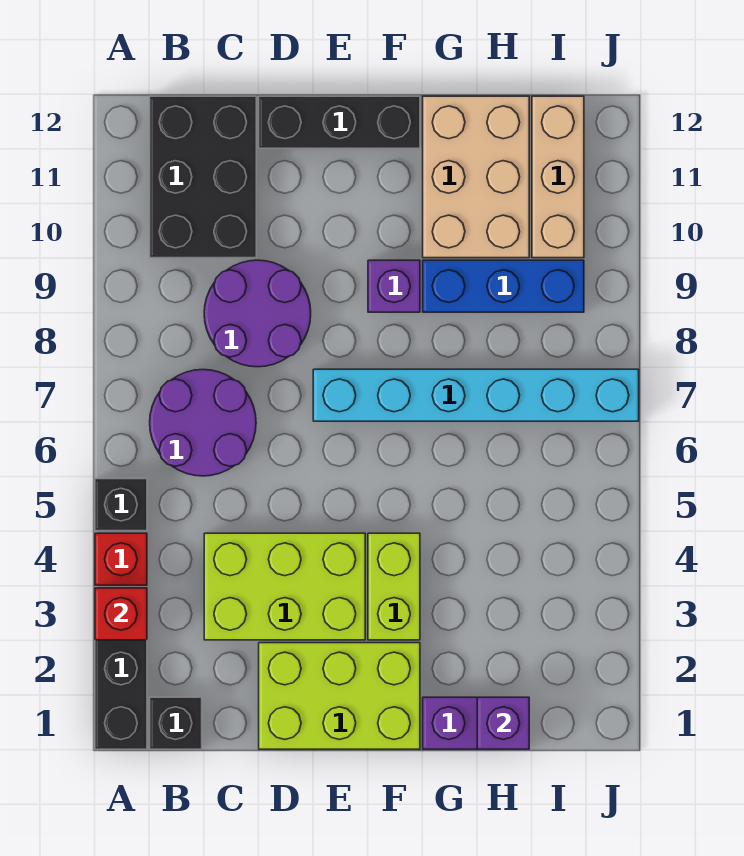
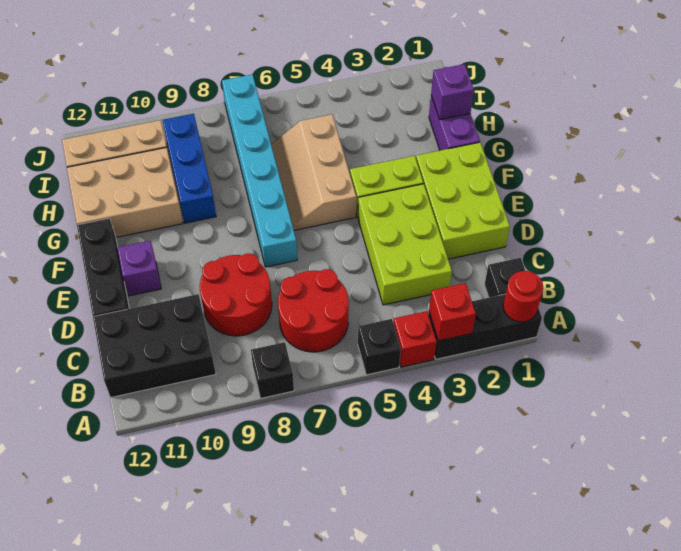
none -> red 1x1 round brick [503,271,543,322]
none -> black 1x1 brick [251,342,294,398]
purple 2x2 round brick [150,370,256,476] -> red 2x2 round brick [278,269,349,352]
purple 2x2 round brick [204,260,311,367] -> red 2x2 round brick [200,254,272,336]
none -> tan 2x3 slope [271,114,356,230]
purple 1x1 brick [368,260,420,312] -> purple 1x1 brick moved to [117,241,161,296]

